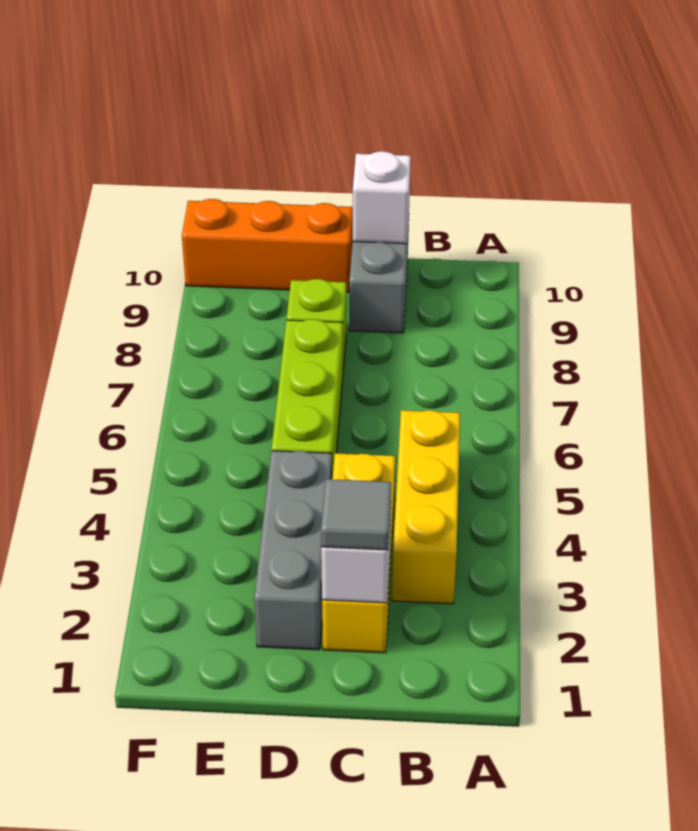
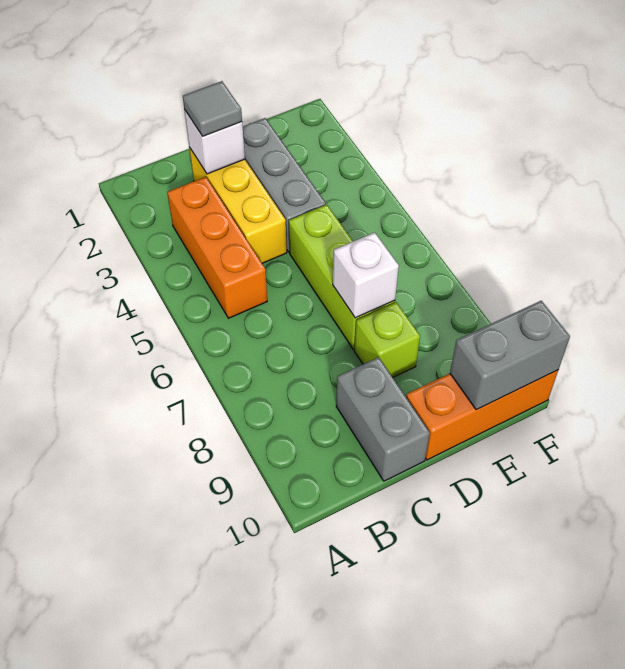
yellow 1x3 brick [392,410,460,604] -> orange 1x3 brick [167,177,267,318]
white 1x1 brick [353,151,411,244] -> white 1x1 brick moved to [333,232,399,318]
none -> grey 1x2 brick [450,301,570,410]

